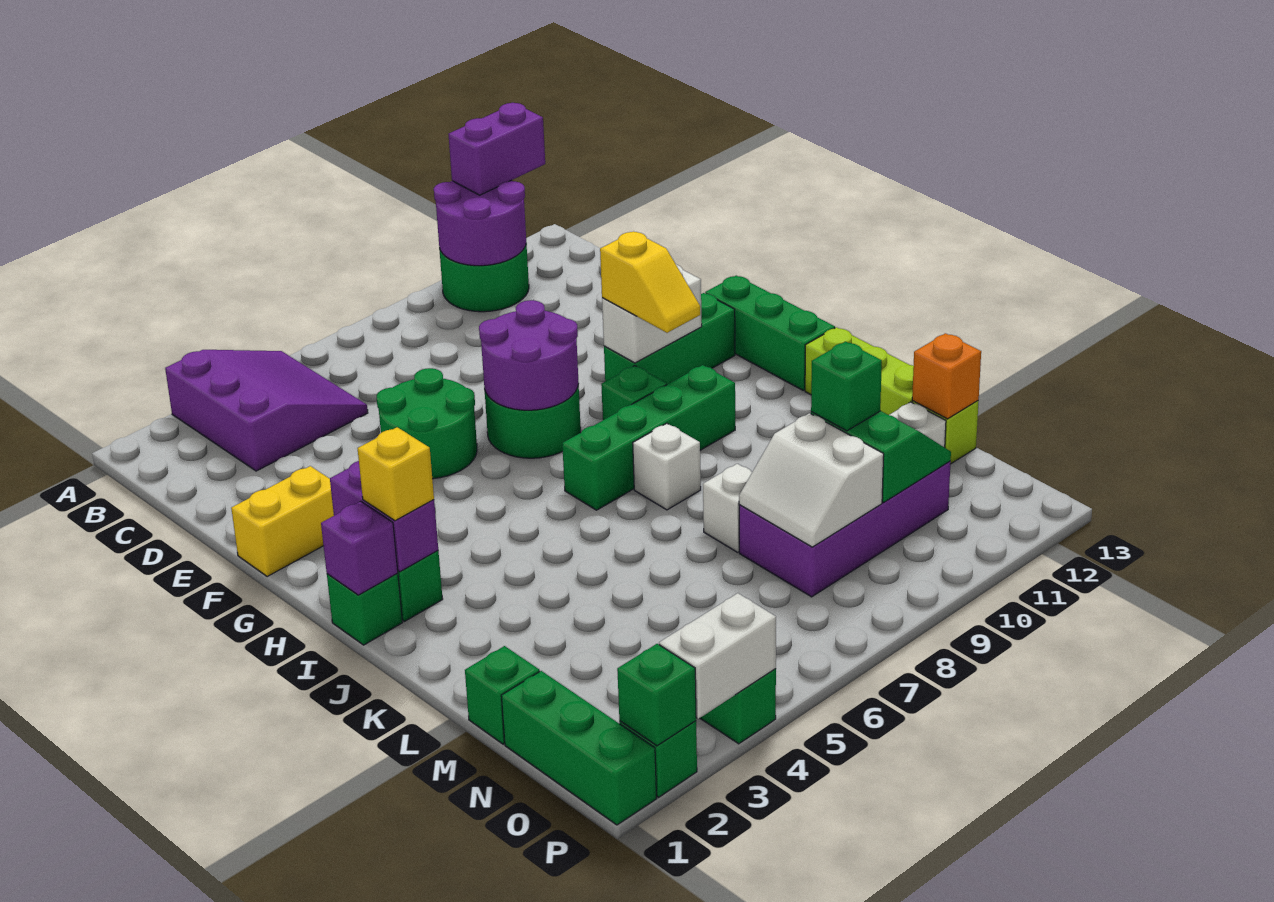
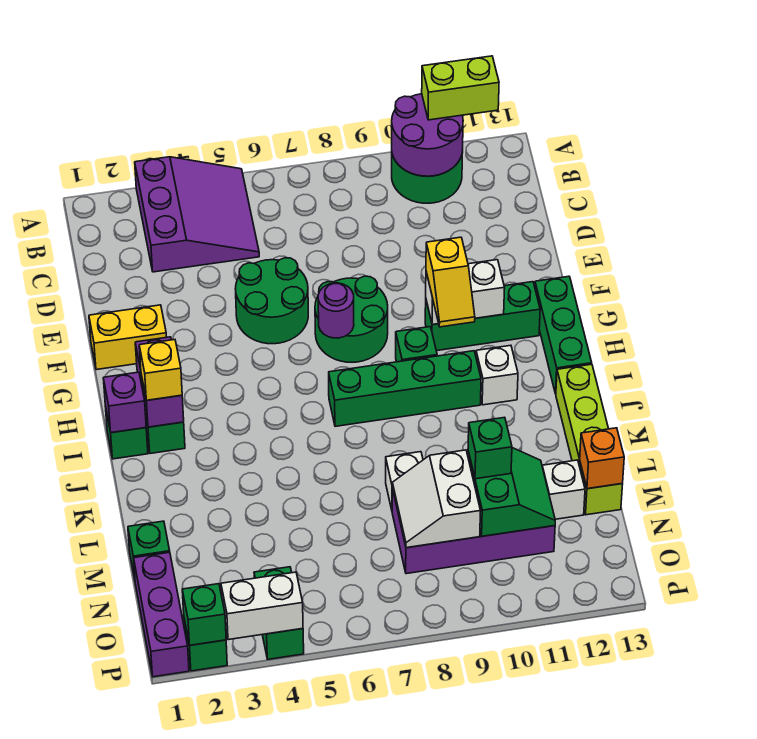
purple 1x2 brick [448,103,545,195] -> lime 1x2 brick [422,56,499,120]
purple 2x2 round brick [479,300,579,410] -> purple 1x1 round brick [318,283,354,338]
white 1x1 brick [633,423,701,510] -> white 1x1 brick moved to [476,345,518,405]
green 1x3 brick [501,671,657,825] -> purple 1x3 brick [134,552,189,677]

